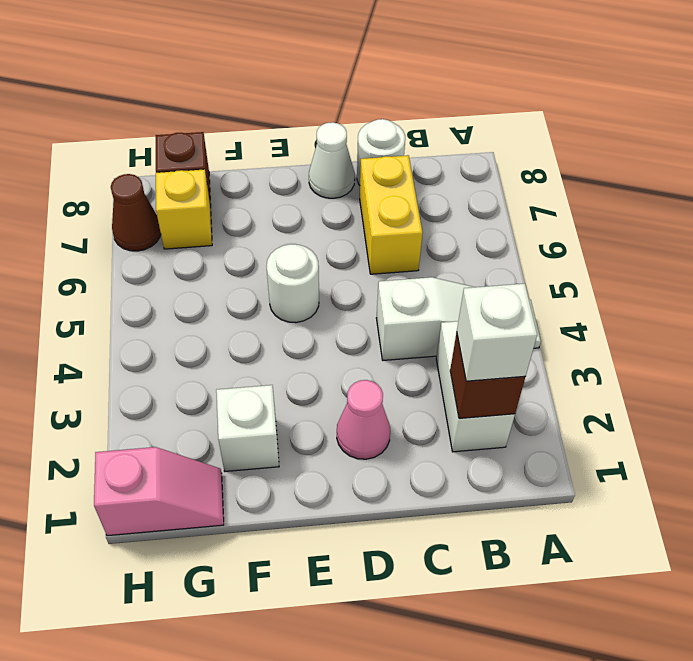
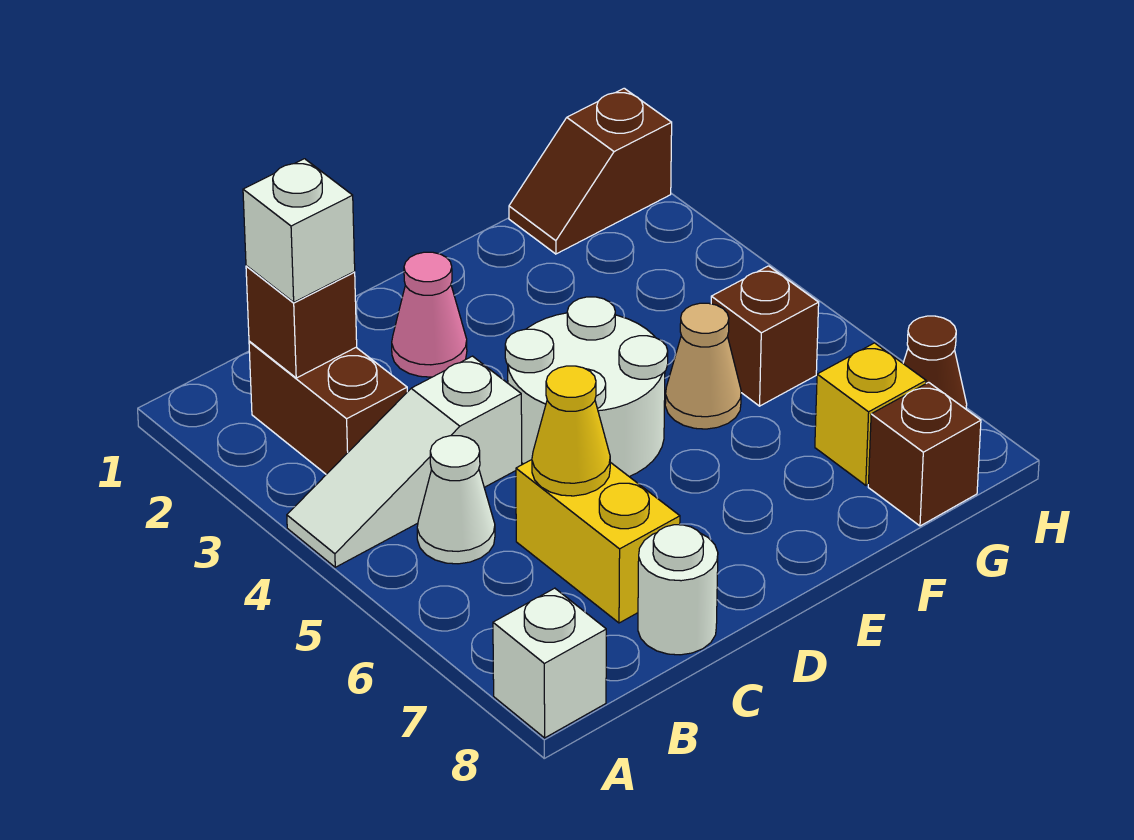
white 1x2 brick [436,321,515,452] -> brown 1x2 brick [249,341,407,474]
none -> yellow 1x1 cone [532,366,610,496]
white 1x1 cone [309,122,355,198] -> white 1x1 cone moved to [417,436,495,564]
white 1x1 round brick [267,244,319,323] -> white 2x2 round brick [505,297,668,476]
white 1x1 brick [216,385,279,471] -> white 1x1 brick moved to [493,588,606,738]
none -> tan 1x1 cone [665,303,741,429]
pink 1x2 slope [94,447,224,536] -> brown 1x2 slope [509,88,672,254]
none -> brown 1x1 brick [711,266,819,406]

